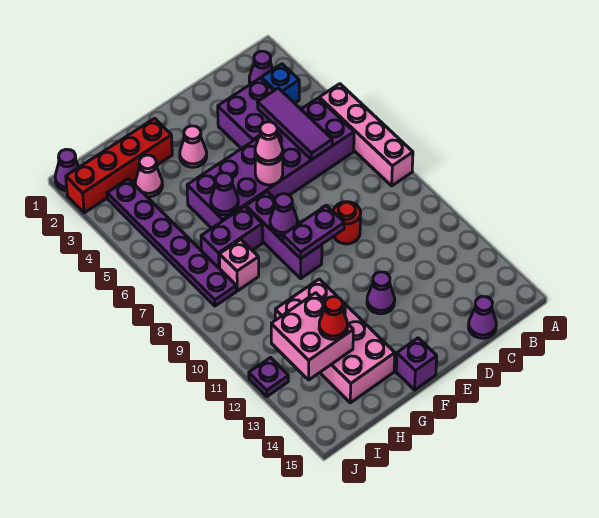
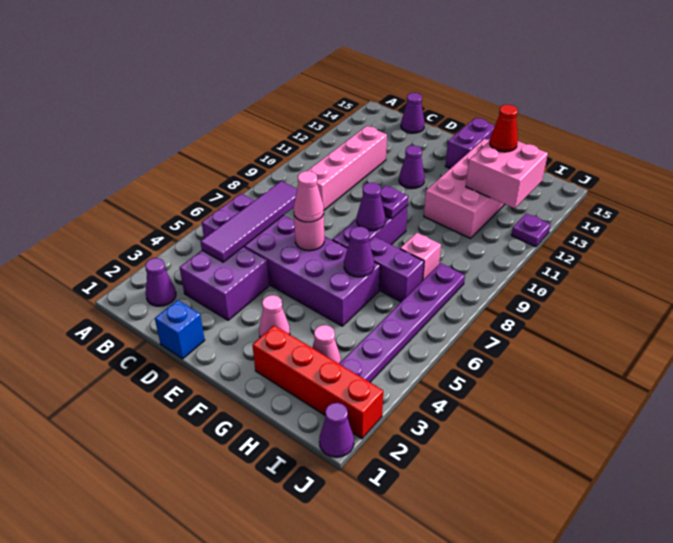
pink 1x4 brick [319,84,413,186] -> pink 1x4 brick moved to [308,126,387,210]
blue 1x1 brick [261,64,299,103] -> blue 1x1 brick moved to [155,300,205,359]
purple 1x3 tile [257,88,332,160] -> purple 1x4 tile [200,181,297,262]
red 1x1 round brick [333,202,361,244] -> none
purple 1x2 plate [283,205,344,259] -> purple 1x1 plate [380,185,408,219]
purple 1x1 brick [396,338,437,390] -> purple 1x2 brick [445,118,495,169]

